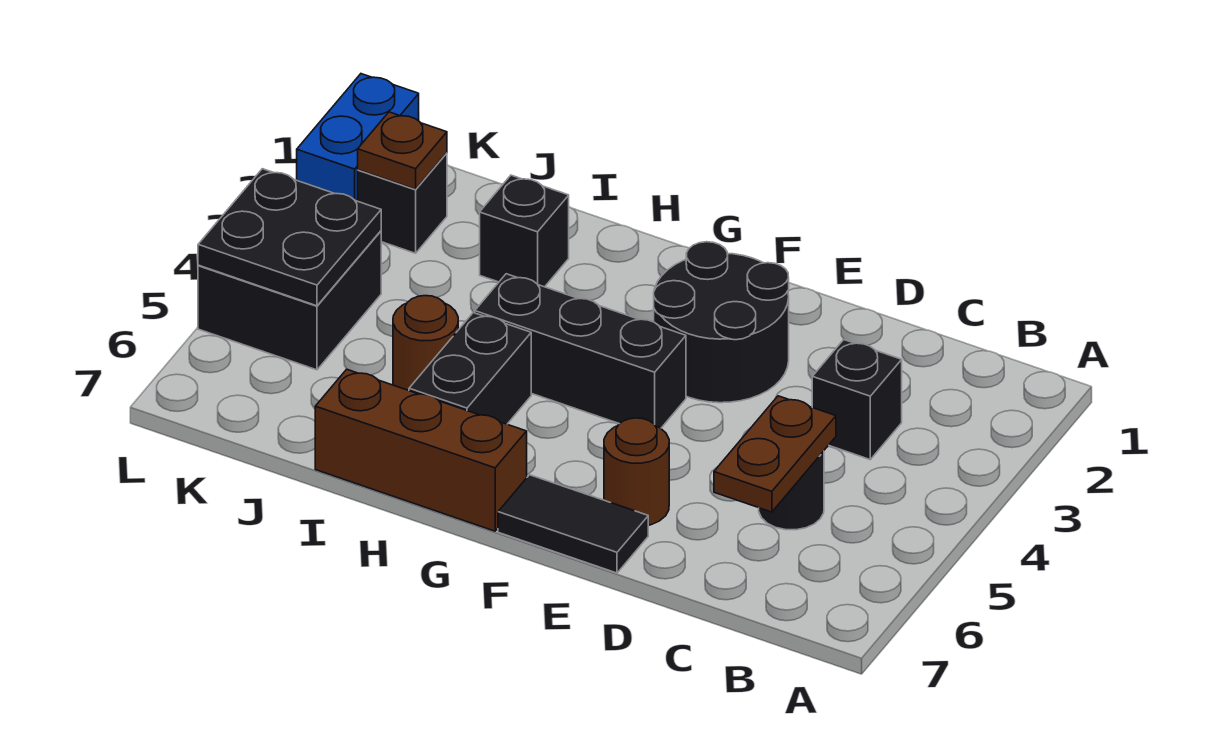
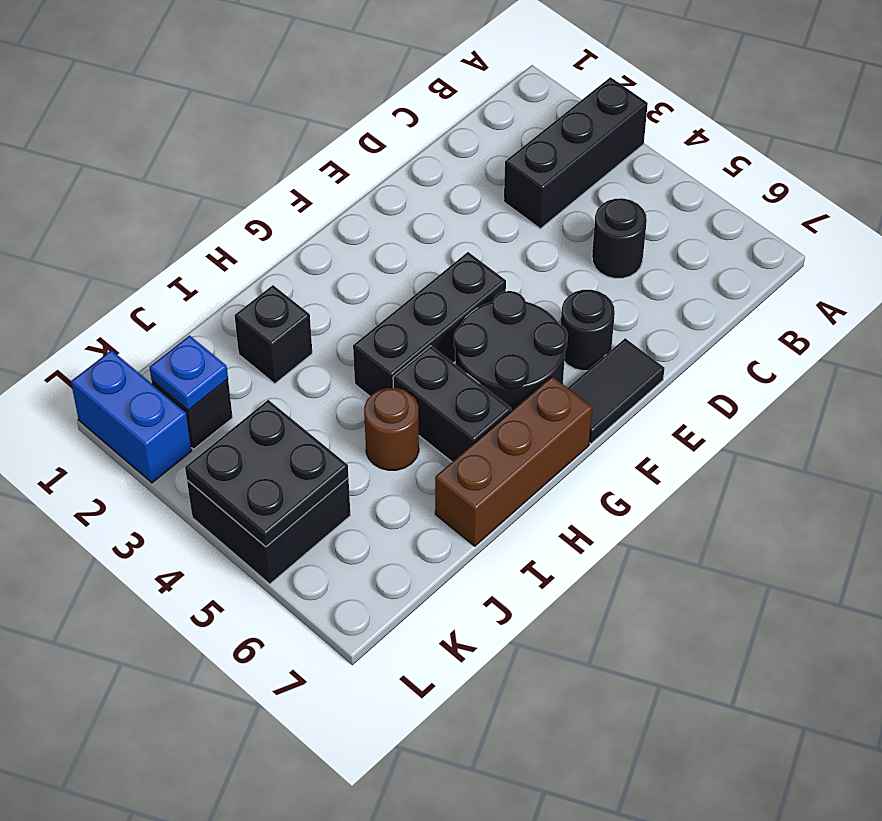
black 1x1 brick [812,340,902,459] -> black 1x3 brick [504,77,648,229]
brown 1x2 plate [714,396,836,512] -> none
black 2x2 round brick [654,242,789,403] -> black 2x2 round brick moved to [454,291,568,411]
brown 1x1 round brick [604,418,669,525] -> black 1x1 round brick [561,290,615,371]
brown 1x1 plate [358,112,447,189] -> blue 1x1 plate [149,336,228,410]

